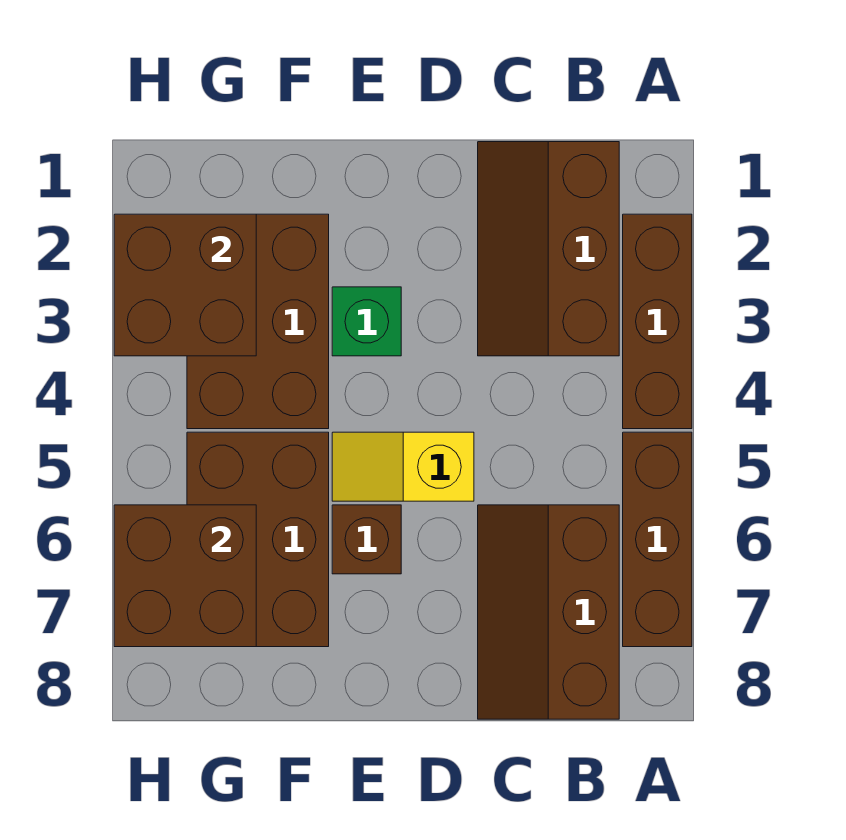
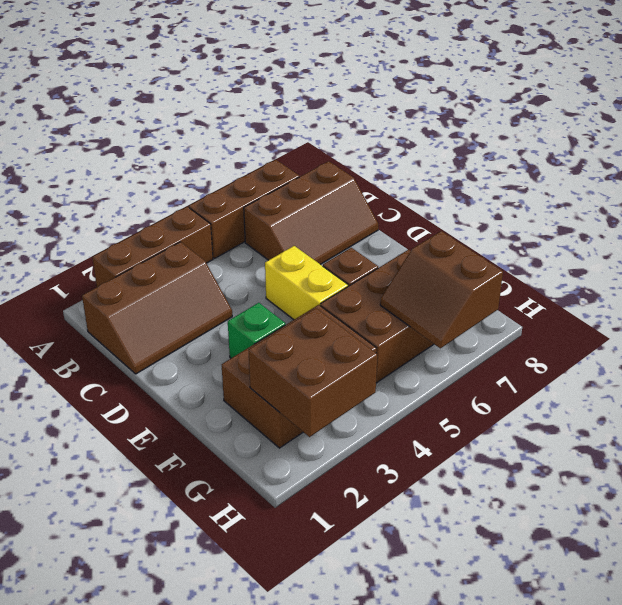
yellow 1x2 slope [332,432,474,501] -> yellow 1x2 brick [265,246,348,320]
brown 2x2 brick [114,505,256,647] -> brown 2x2 slope [380,231,503,348]

